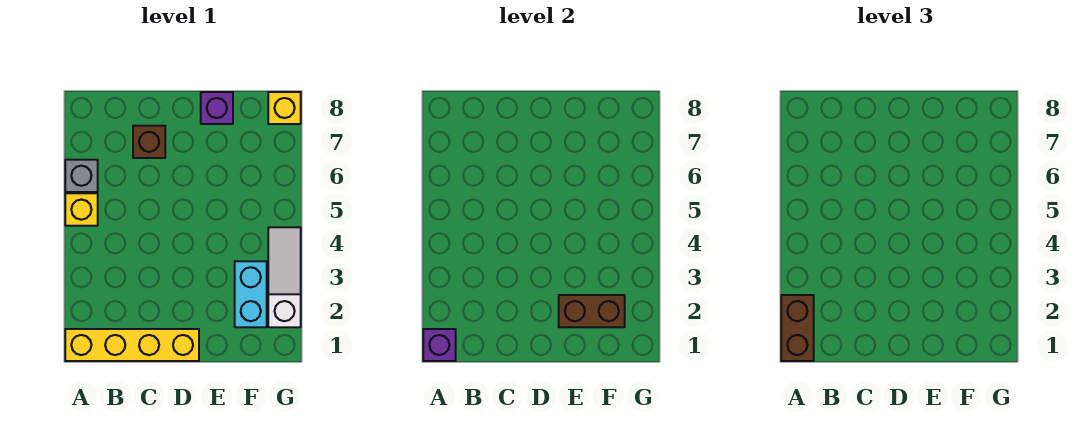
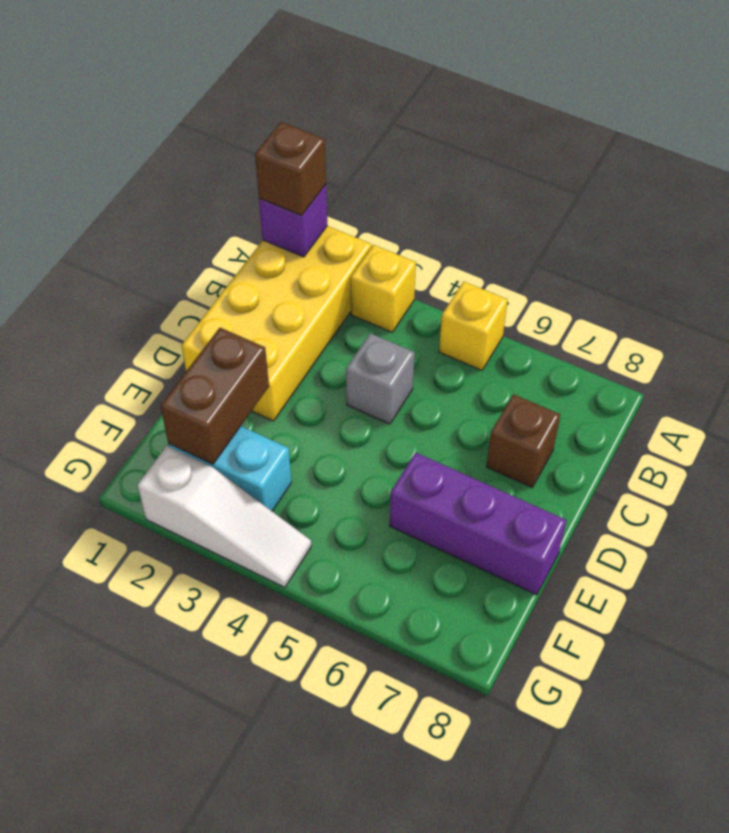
yellow 1x4 brick [65,329,199,361] -> yellow 2x4 brick [182,226,371,421]
brown 1x2 brick [781,295,814,361] -> brown 1x1 brick [255,122,326,215]
grey 1x1 brick [65,160,98,192] -> grey 1x1 brick moved to [346,333,414,424]
purple 1x1 brick [201,92,233,124] -> purple 1x3 brick [390,453,566,595]
yellow 1x1 brick [268,92,301,124] -> yellow 1x1 brick moved to [350,245,416,332]

